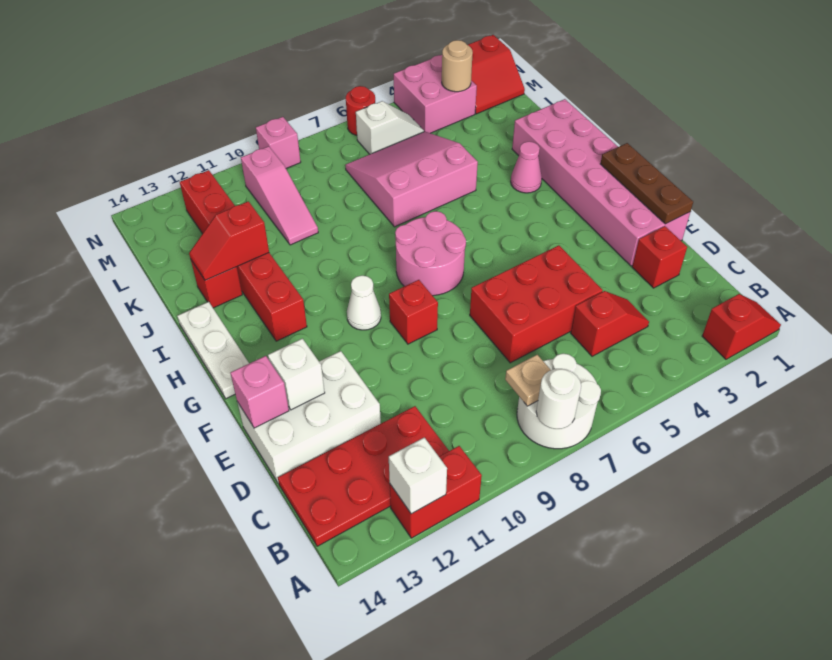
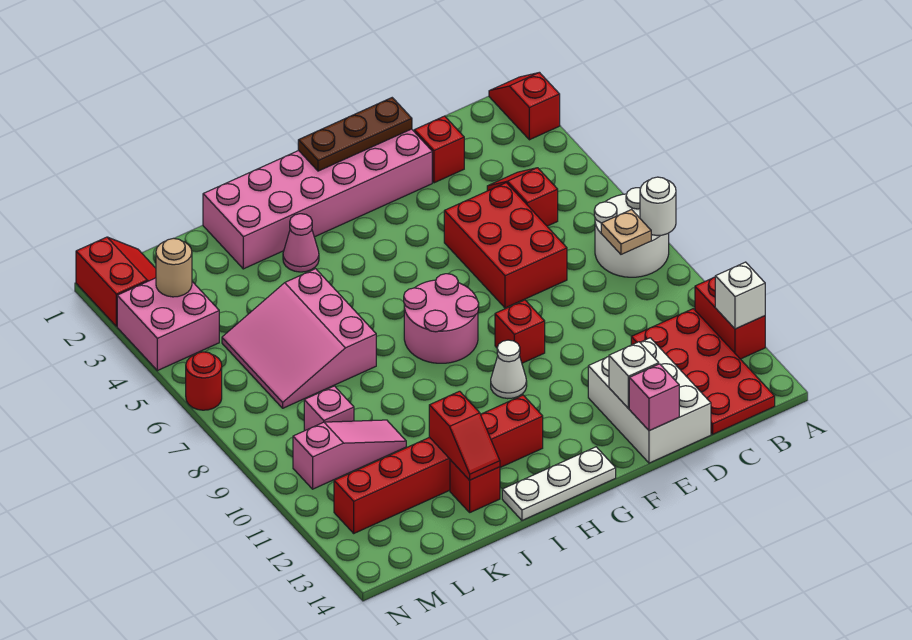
white 1x2 slope [356,101,424,154] -> none
pink 1x1 brick [256,117,301,168] -> pink 1x1 brick moved to [304,386,354,431]

